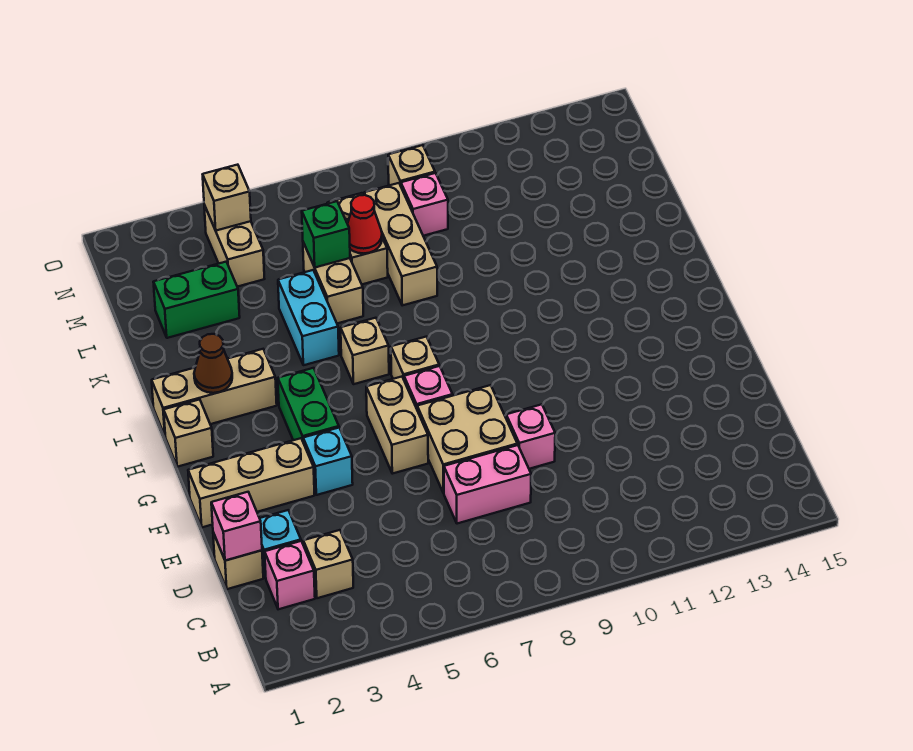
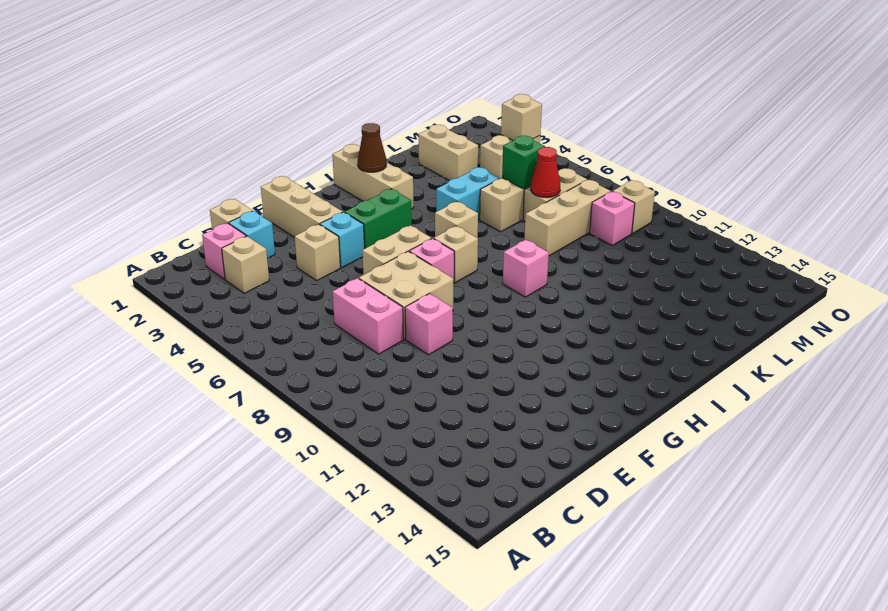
pink 1x1 brick [211,492,262,561] -> pink 1x1 brick moved to [503,240,549,297]
tan 1x1 brick [164,399,213,467] -> tan 1x1 brick moved to [295,224,340,281]
green 1x2 brick [153,262,240,338] -> tan 1x2 brick [418,125,478,181]

